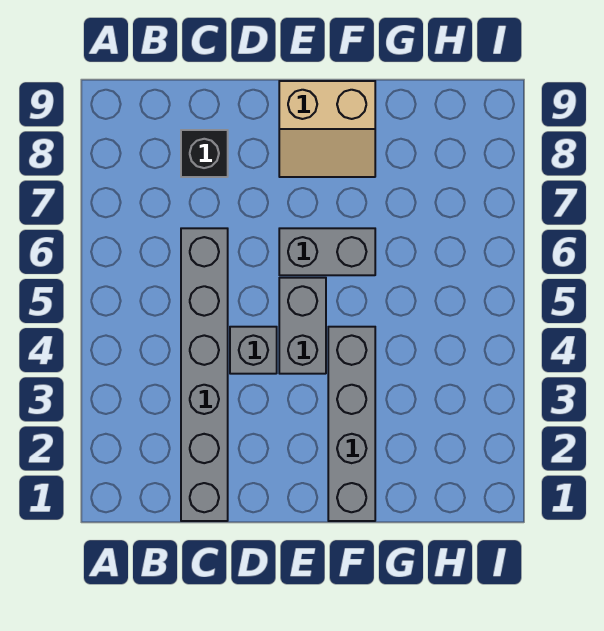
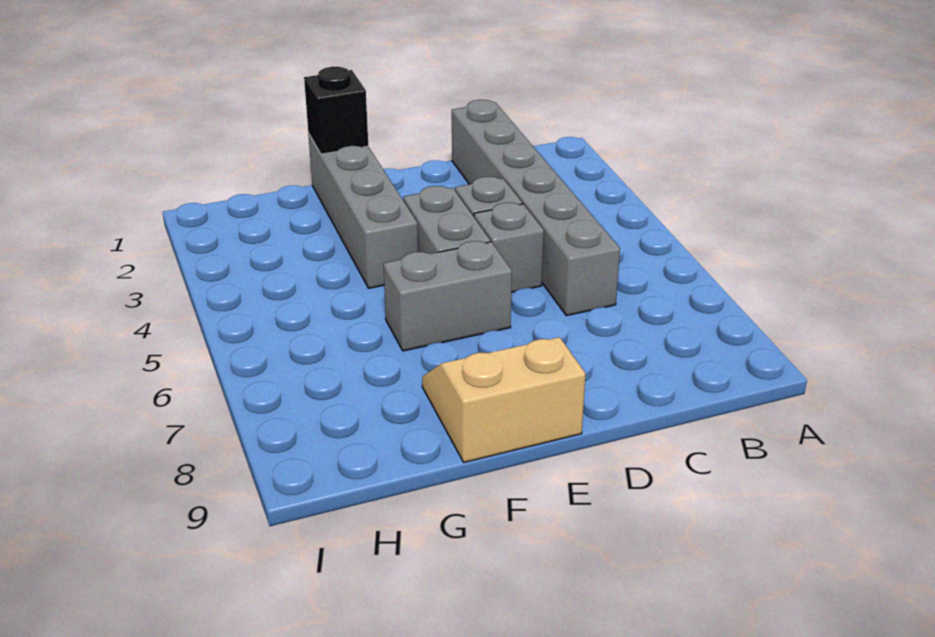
black 1x1 brick [181,130,228,177] -> black 1x1 brick moved to [304,67,368,154]
none -> grey 1x1 brick [474,203,544,292]

